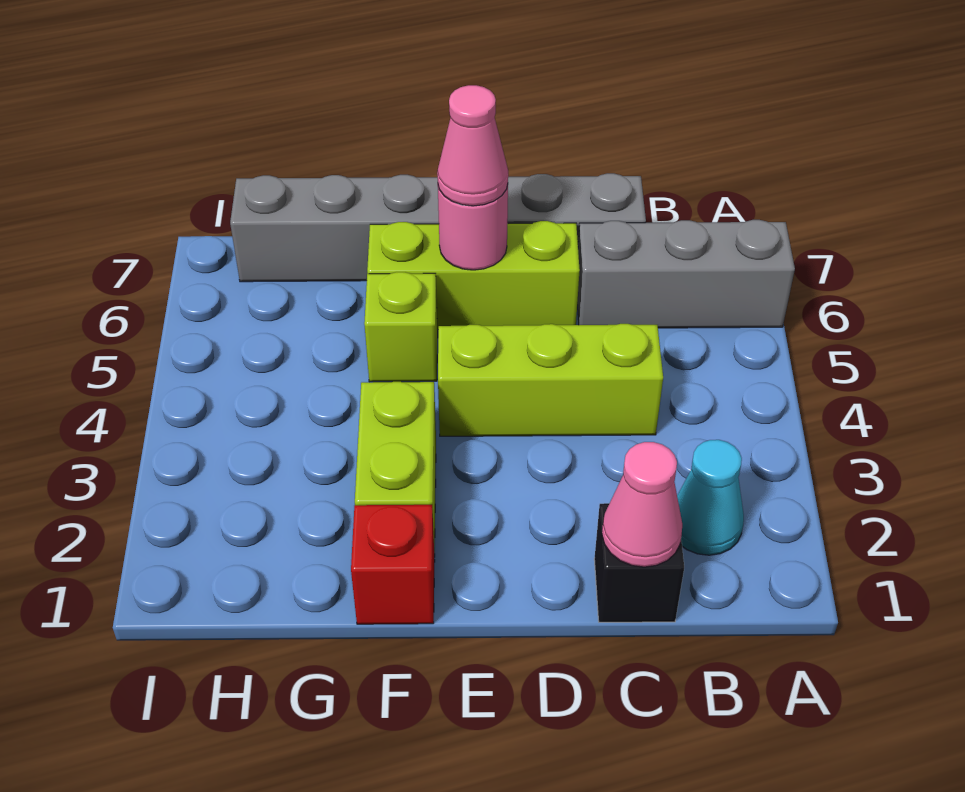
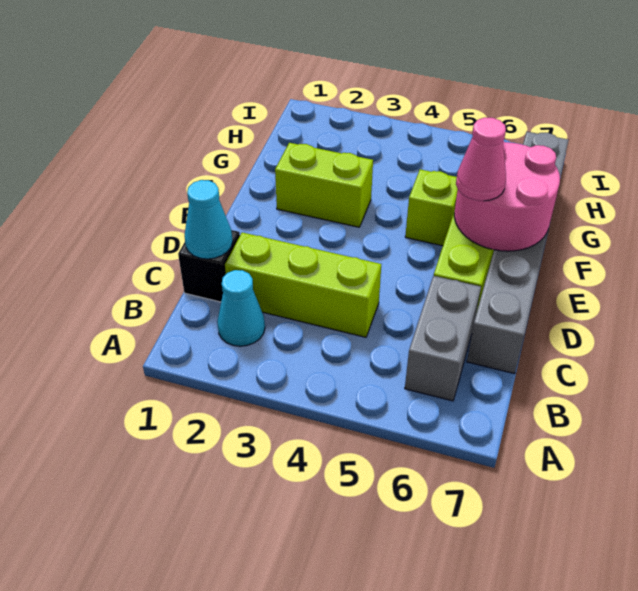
grey 1x3 brick [577,220,795,328] -> grey 1x2 brick [405,276,481,401]
pink 1x1 cone [602,442,682,567] -> cyan 1x1 cone [185,180,233,259]
lime 1x3 brick [438,324,663,436] -> lime 1x3 brick turned to [225,232,381,337]
pink 1x1 round brick [438,185,508,270] -> pink 2x2 round brick [454,141,560,251]
red 1x1 brick [351,505,435,624] -> none

